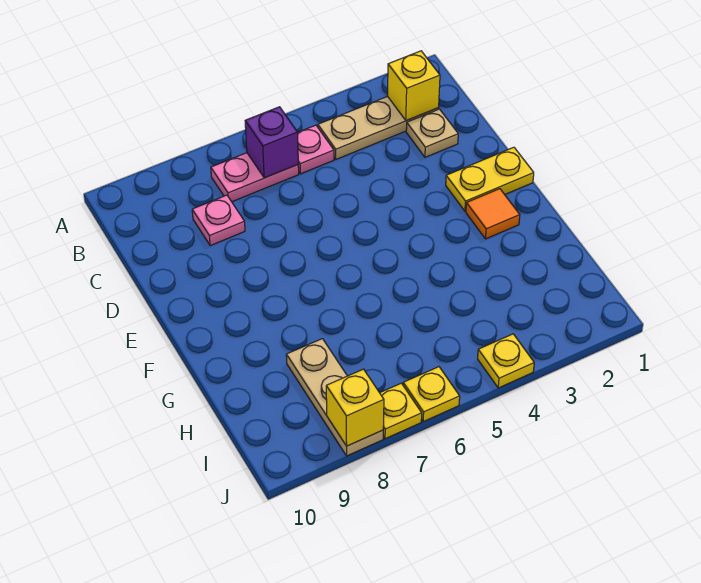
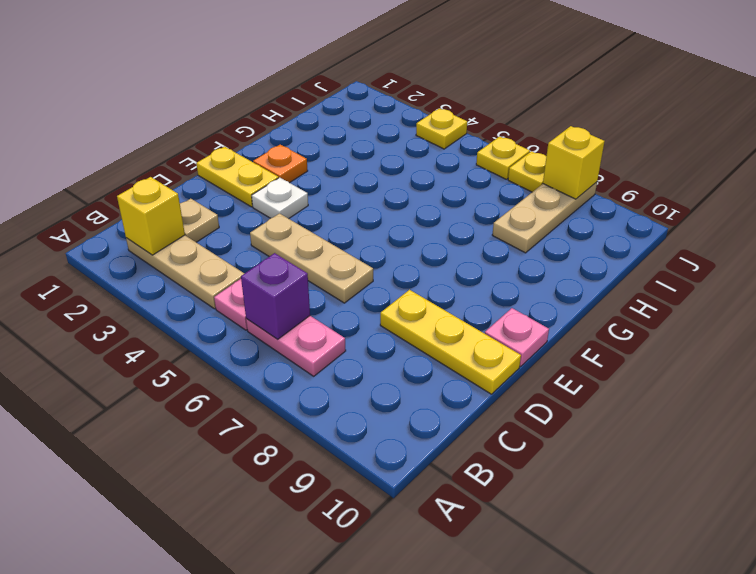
pink 1x1 plate [192,195,245,246] -> pink 1x1 plate moved to [485,308,549,367]
none -> tan 1x3 plate [250,213,373,303]
none -> yellow 1x3 plate [380,290,521,394]
none -> white 1x1 plate [252,178,308,219]
orange 1x1 tile [466,189,520,239] -> orange 1x1 plate [253,145,308,183]

